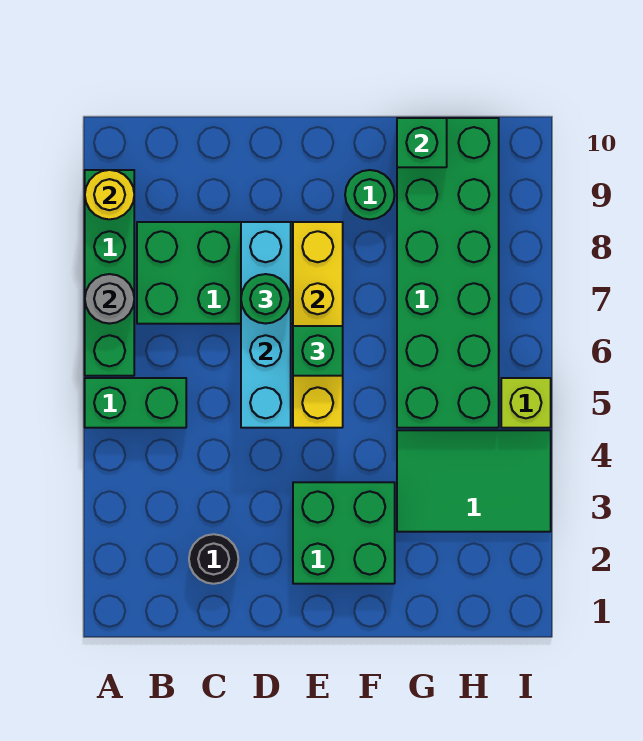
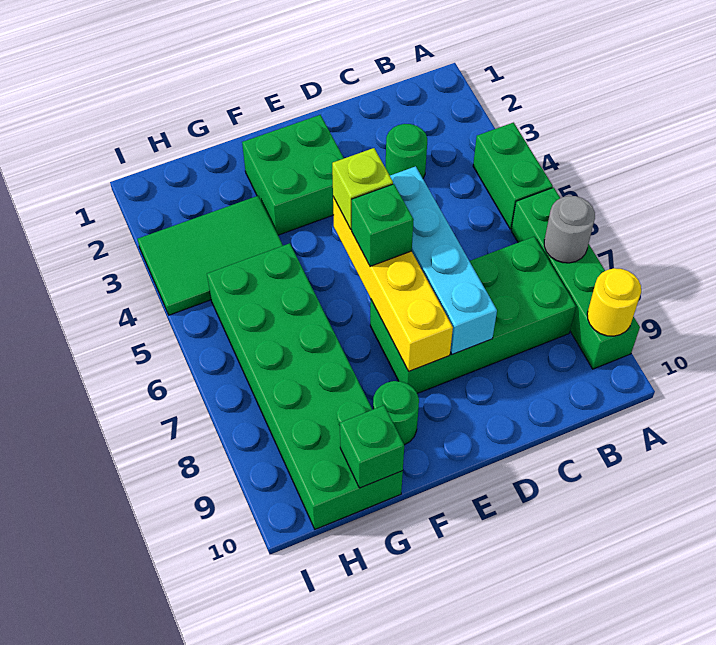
green 1x2 brick [85,378,186,428] -> green 1x2 brick turned to [473,123,553,229]
black 1x1 round brick [189,534,238,584] -> none
green 1x1 round brick [241,274,291,324] -> green 1x1 round brick moved to [386,124,427,178]
lime 1x1 brick [501,378,551,428] -> lime 1x1 brick moved to [332,148,393,230]

